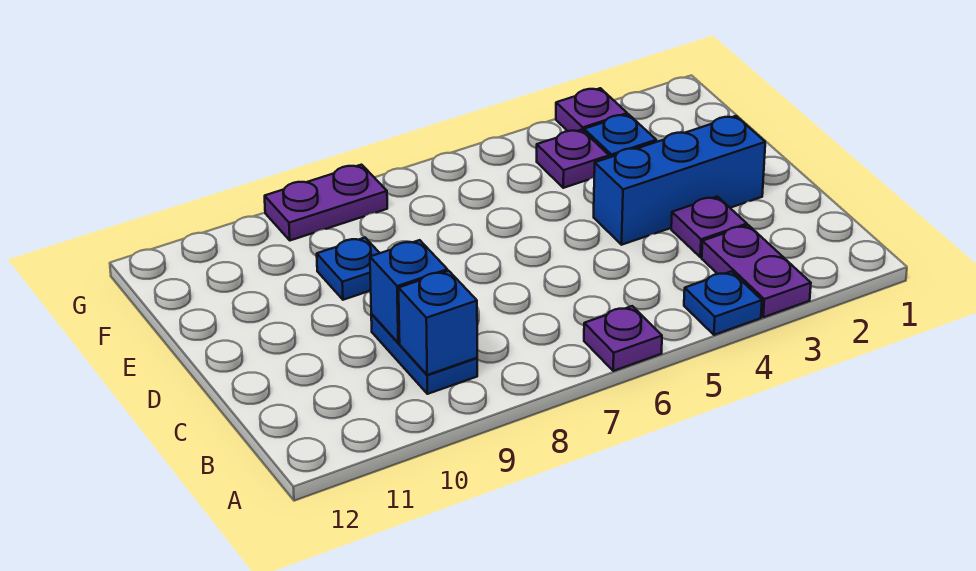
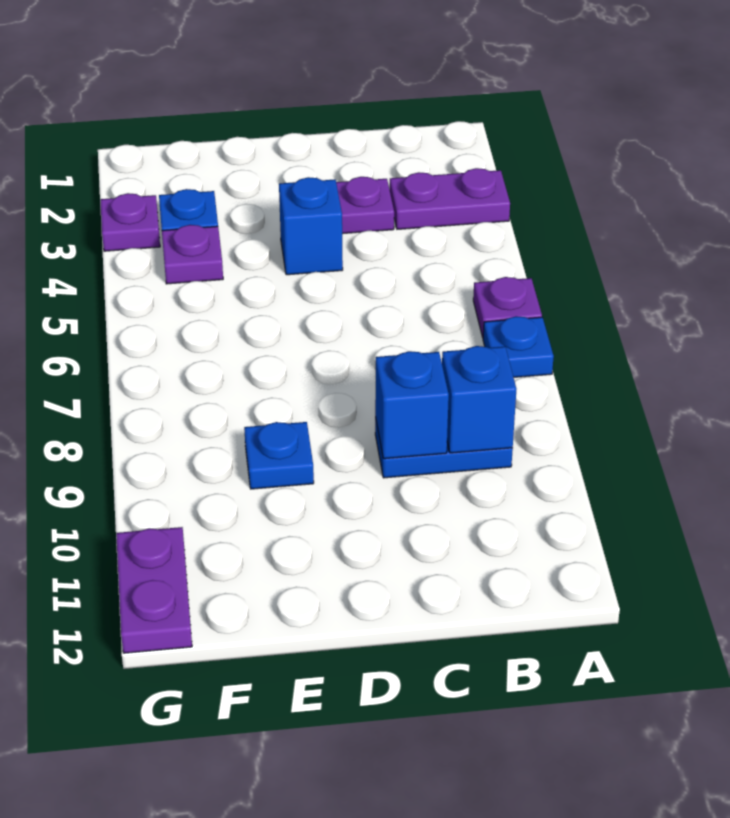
blue 1x1 plate [684,271,762,335] -> blue 1x1 plate moved to [483,316,554,377]
blue 1x3 brick [594,116,765,245] -> blue 1x1 brick [279,177,343,275]
purple 1x2 plate [265,165,387,240] -> purple 1x2 plate moved to [116,527,192,653]

